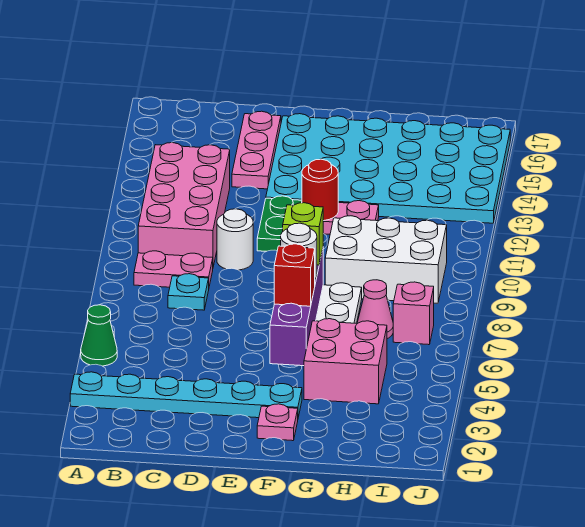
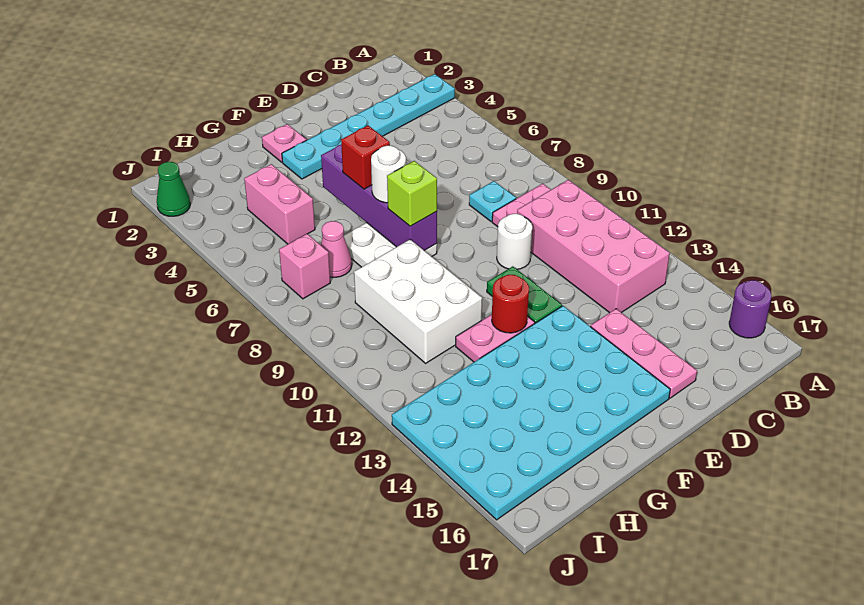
green 1x1 cone [81,305,117,366] -> green 1x1 cone moved to [157,162,190,216]
none -> purple 1x1 round brick [729,280,772,338]
pink 2x2 brick [304,319,387,404] -> pink 1x2 brick [244,164,315,244]
white 2x3 brick [325,216,447,303] -> white 2x3 brick turned to [354,240,482,363]

